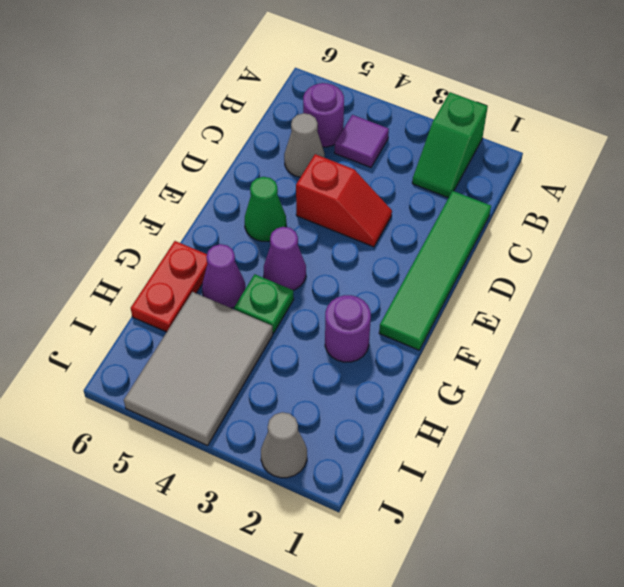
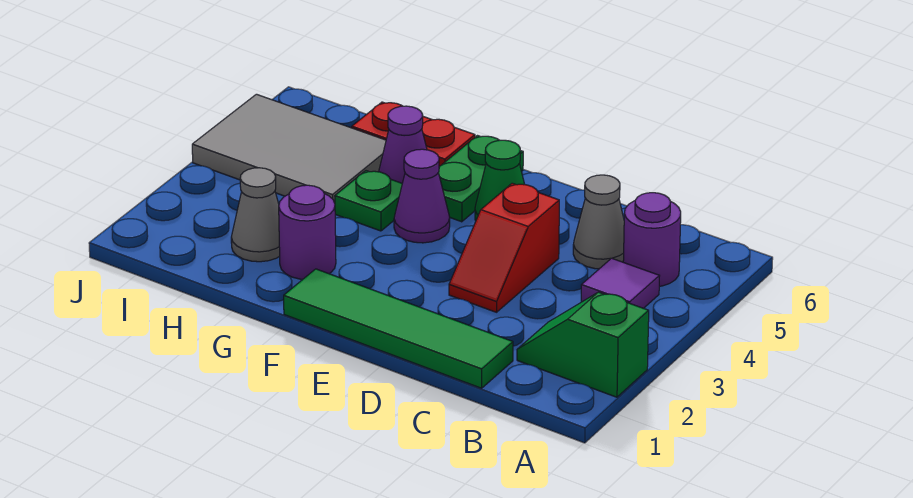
none -> green 1x2 plate [438,136,523,222]
grey 1x1 cone [261,412,307,478] -> grey 1x1 cone moved to [231,168,280,262]

